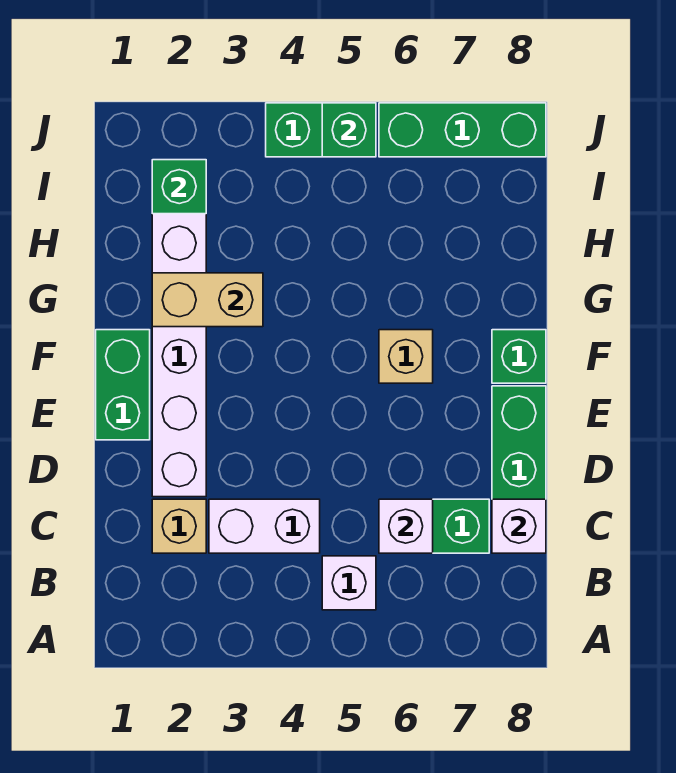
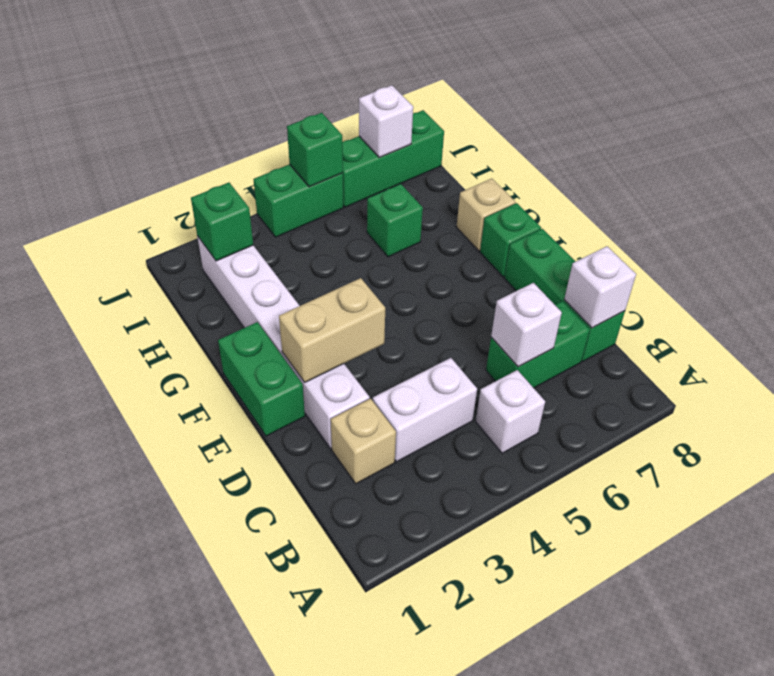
tan 1x1 brick [379,330,433,383] -> tan 1x1 brick moved to [457,179,515,251]
tan 1x2 brick [152,273,263,327] -> tan 1x2 brick moved to [279,278,385,382]
none -> green 1x1 brick [367,184,423,257]
none -> white 1x1 brick [359,85,413,158]

